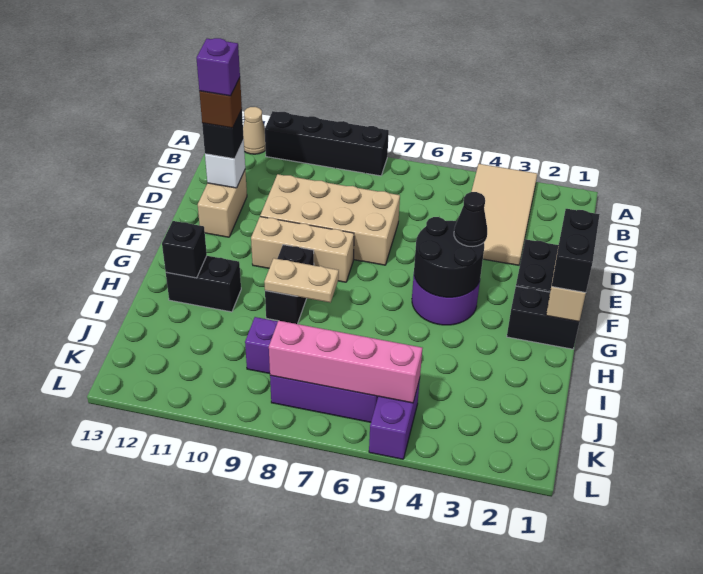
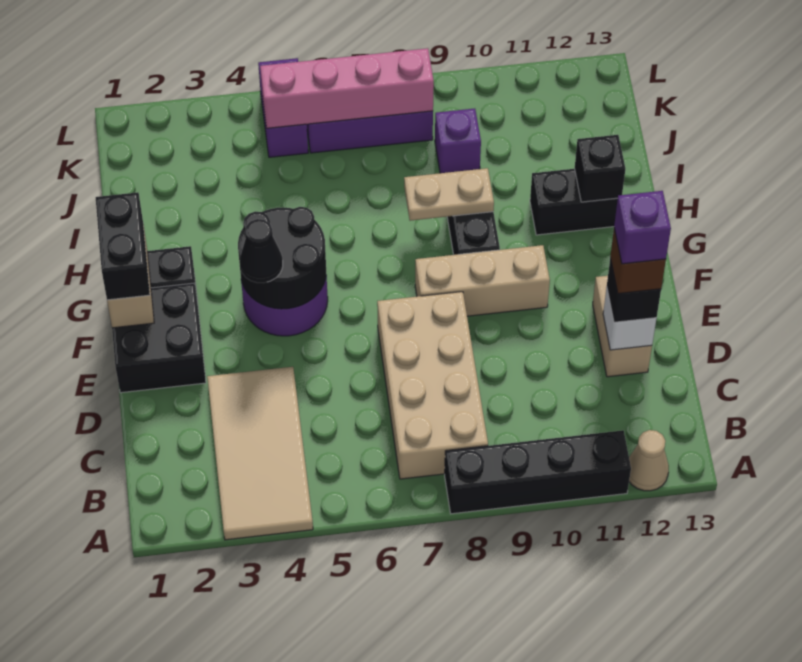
tan 2x4 brick [260,174,400,265] -> tan 2x4 brick turned to [377,292,488,479]

